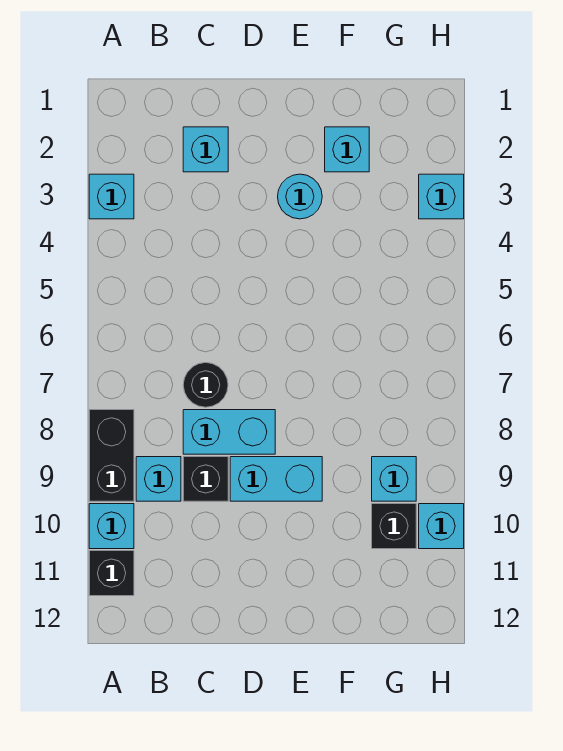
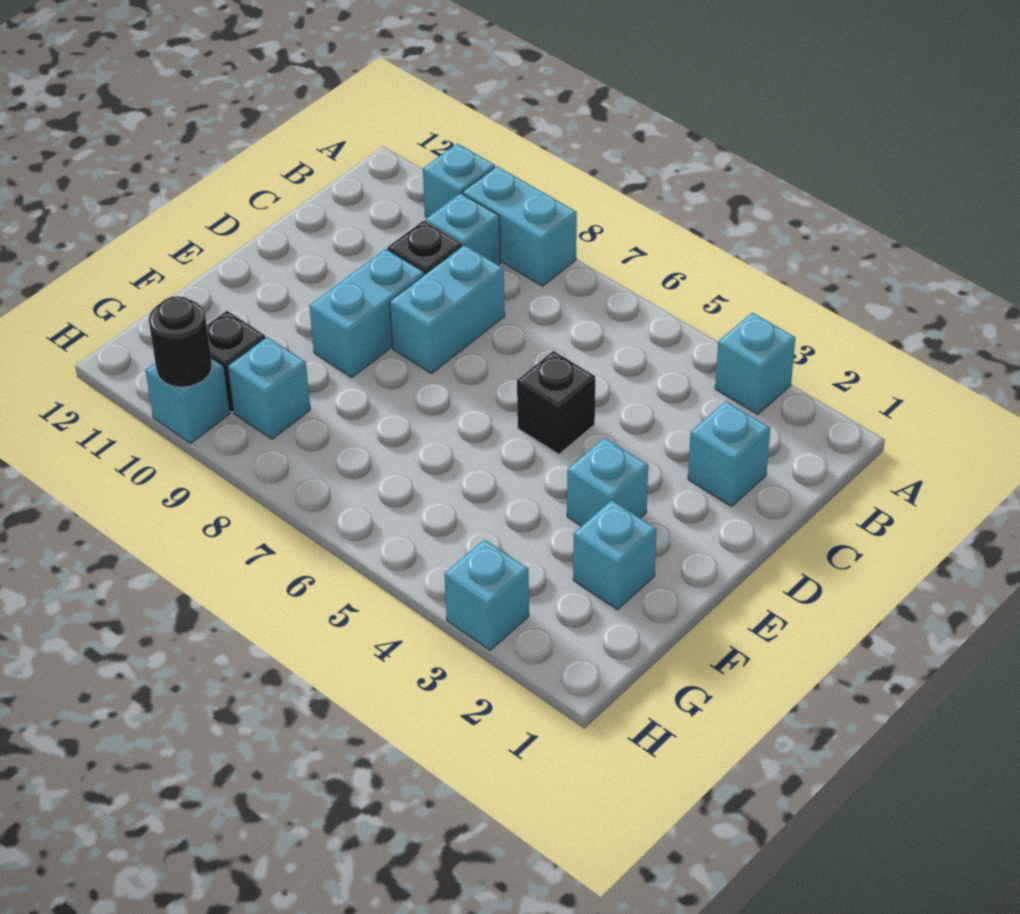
black 1x2 brick [89,410,134,501] -> cyan 1x2 brick [462,166,577,286]
black 1x1 brick [89,551,134,596] -> black 1x1 brick moved to [517,351,595,454]
black 1x1 round brick [183,363,228,407] -> black 1x1 round brick moved to [149,296,212,387]
cyan 1x1 round brick [278,174,322,219] -> cyan 1x1 brick [567,438,648,526]

